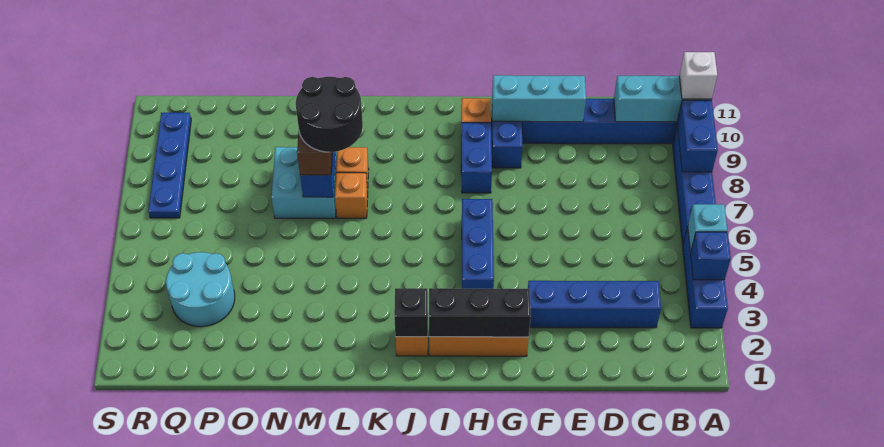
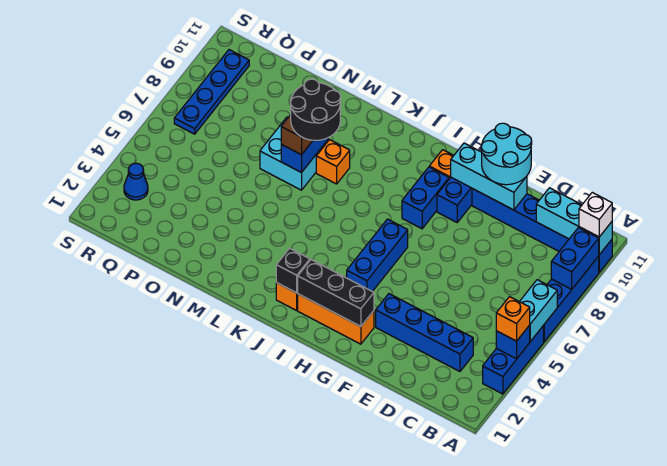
cyan 1x1 brick [688,204,727,252] -> cyan 1x2 brick [520,280,557,342]
orange 1x1 brick [335,173,368,218] -> orange 1x1 brick moved to [496,297,530,341]
cyan 2x2 round brick [166,252,235,327] -> cyan 2x2 round brick moved to [481,123,532,185]
none -> blue 1x1 cone [124,163,148,200]

